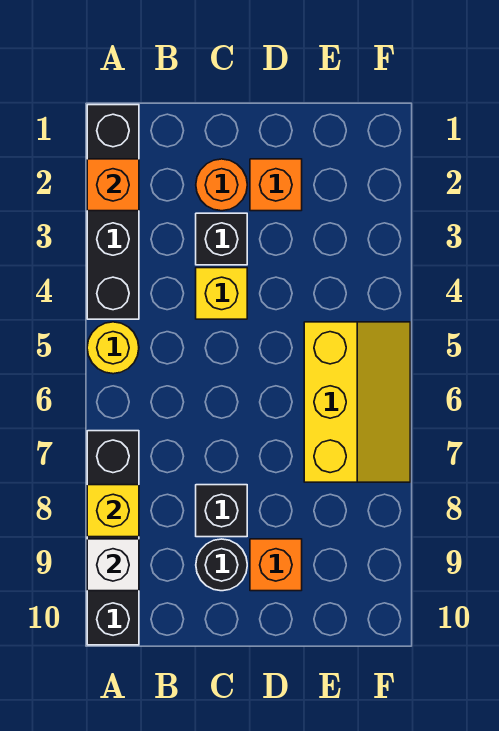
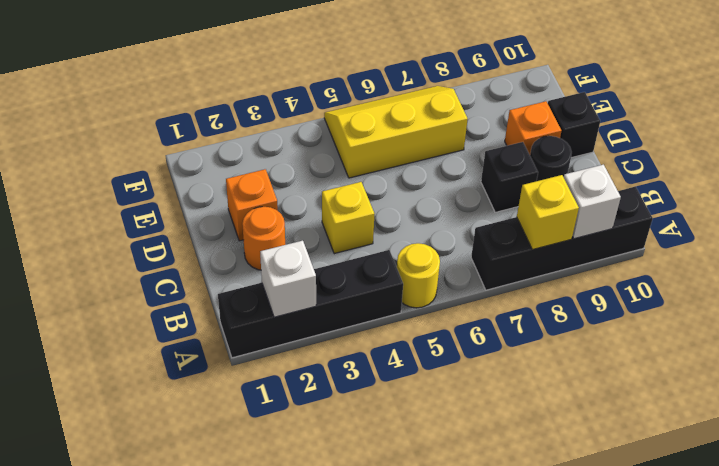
orange 1x1 brick [87,159,139,211] -> white 1x1 brick [260,241,316,317]
black 1x1 brick [196,213,247,265] -> black 1x1 brick moved to [548,92,600,158]

